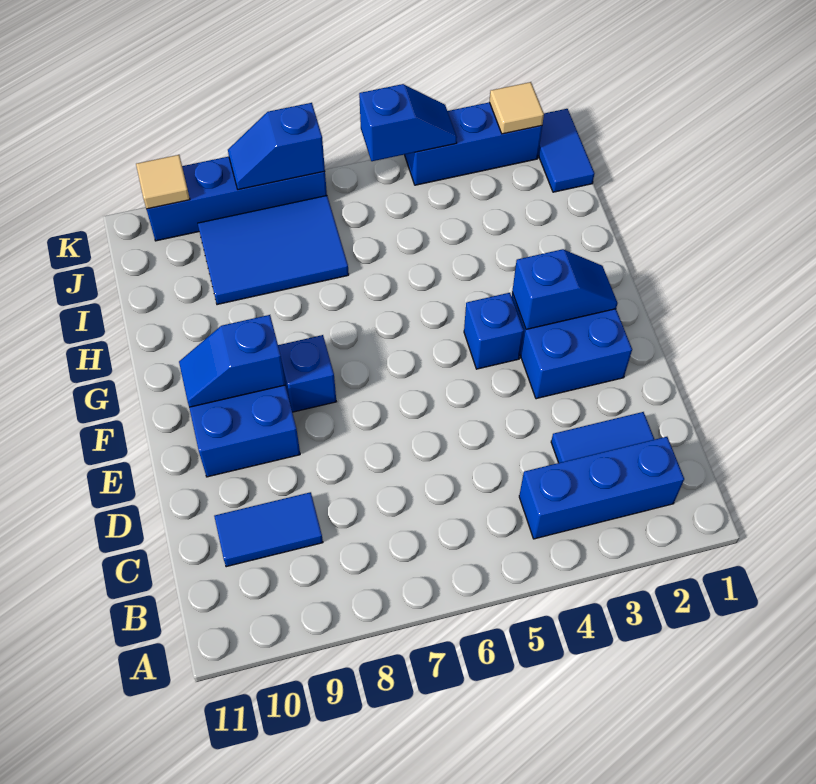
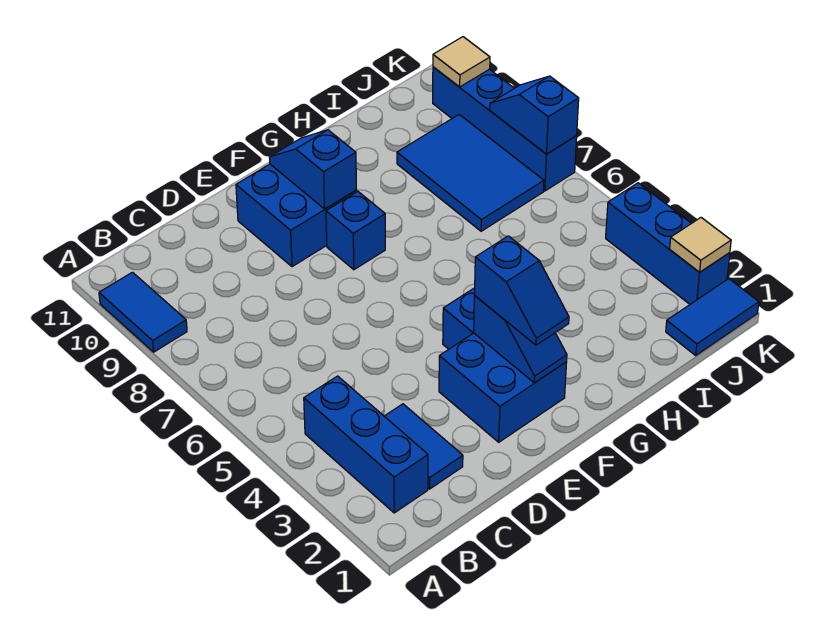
blue 1x2 tile [214,492,323,567] -> blue 1x2 tile moved to [99,272,187,352]
blue 1x2 slope [359,84,457,161] -> blue 1x2 slope moved to [475,236,569,345]

